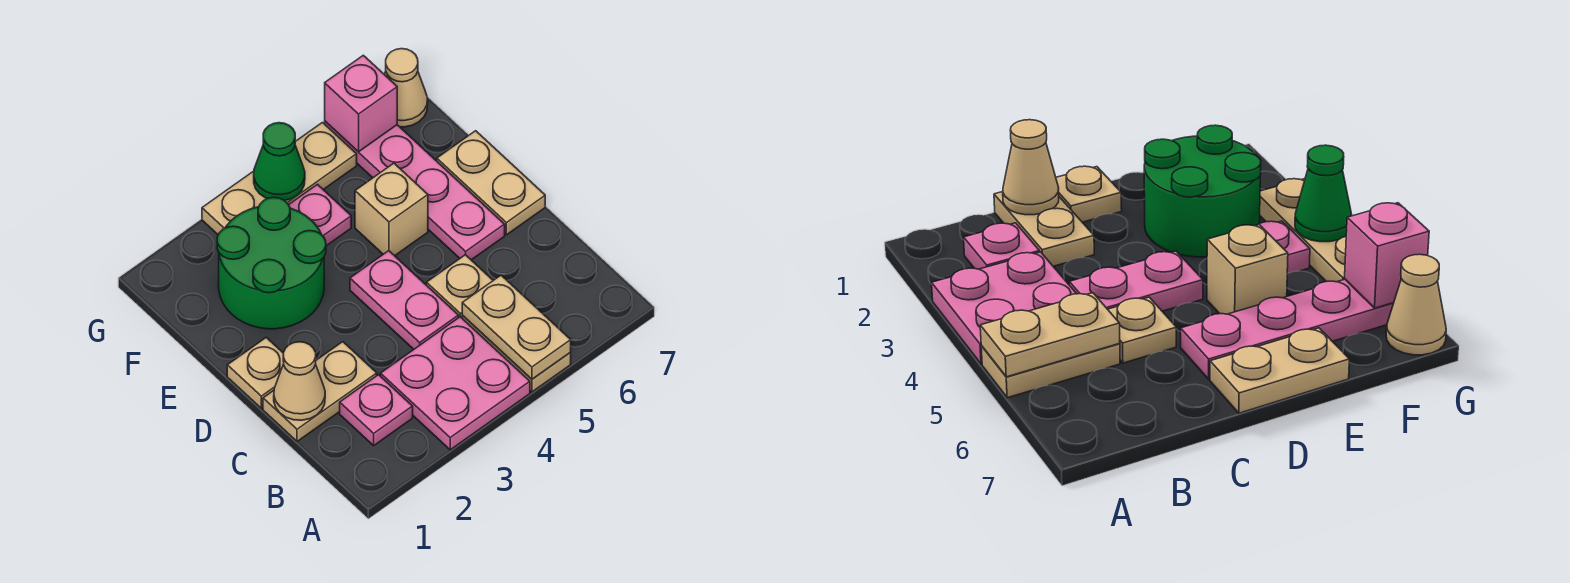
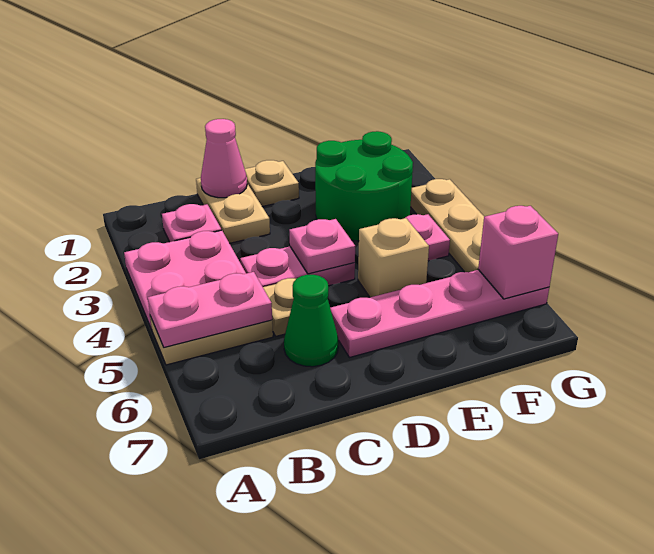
tan 1x2 plate [462,275,571,379] -> pink 1x2 plate [148,272,272,347]
tan 1x1 cone [274,342,325,420] -> pink 1x1 cone [201,119,247,198]
none -> pink 1x1 plate [289,219,355,274]
tan 1x2 plate [437,131,545,235] -> none
green 1x1 cone [254,123,305,200] -> green 1x1 cone moved to [284,275,338,367]
tan 1x1 cone [384,49,428,127] -> none

